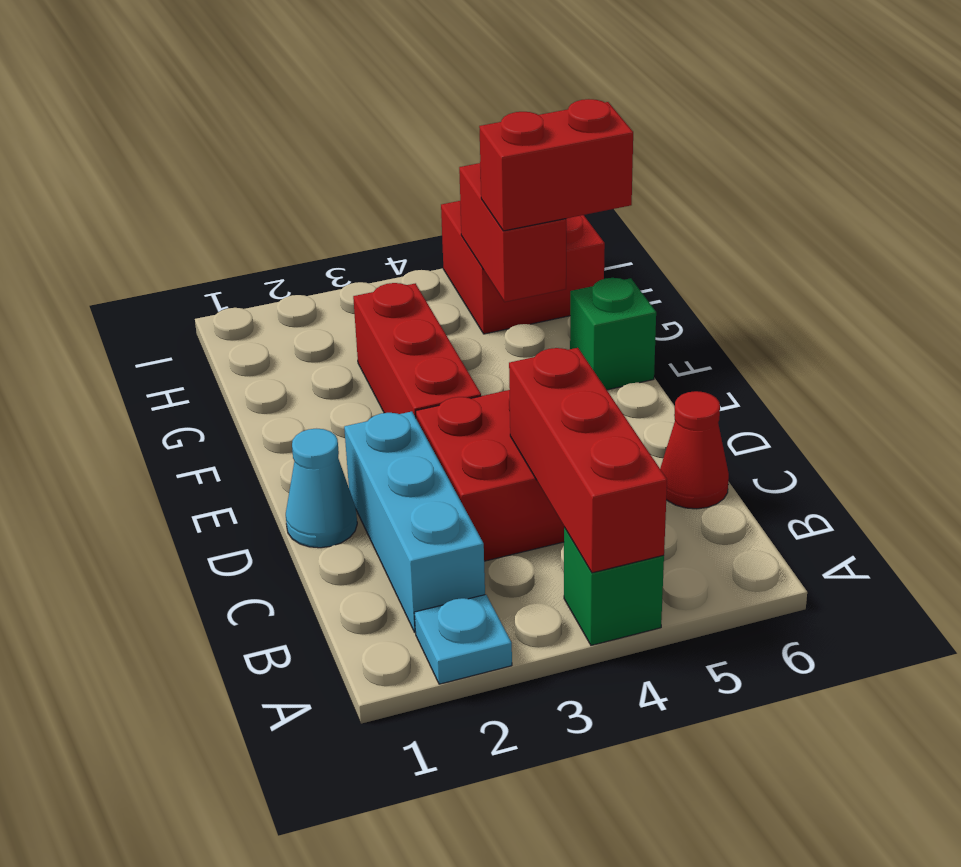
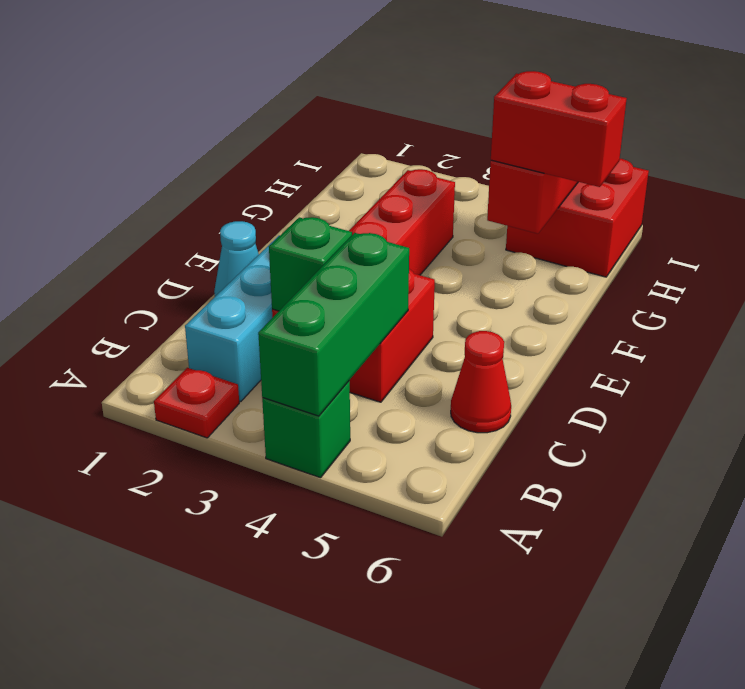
cyan 1x1 plate [414,595,512,684] -> red 1x1 plate [154,368,239,438]
red 1x3 brick [509,348,667,573] -> green 1x3 brick [258,233,409,416]
green 1x1 brick [570,278,656,390] -> green 1x1 brick moved to [269,217,352,311]

